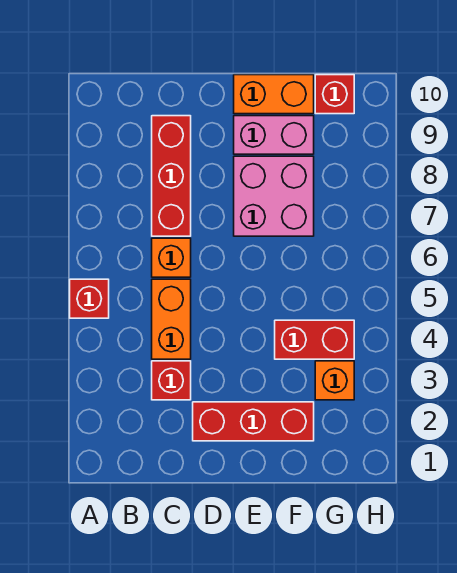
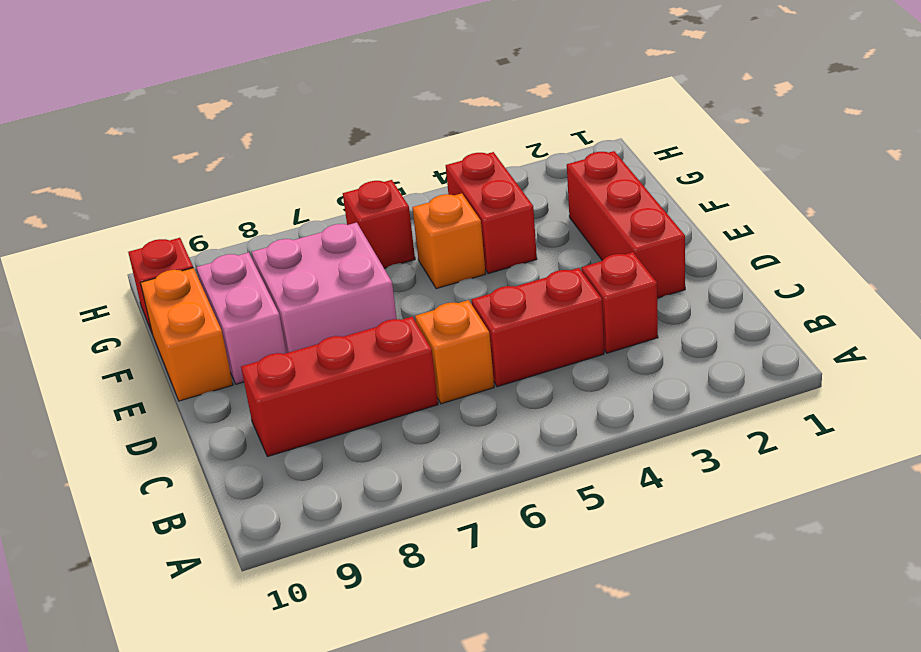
red 1x1 brick [70,279,109,318] -> red 1x1 brick moved to [343,180,415,268]
orange 1x2 brick [152,279,191,359] -> red 1x2 brick [472,268,604,387]
orange 1x1 brick [315,361,354,400] -> orange 1x1 brick moved to [412,193,486,289]

